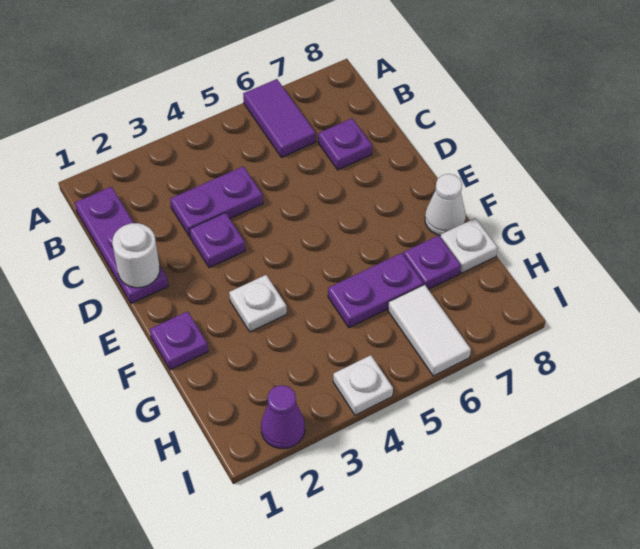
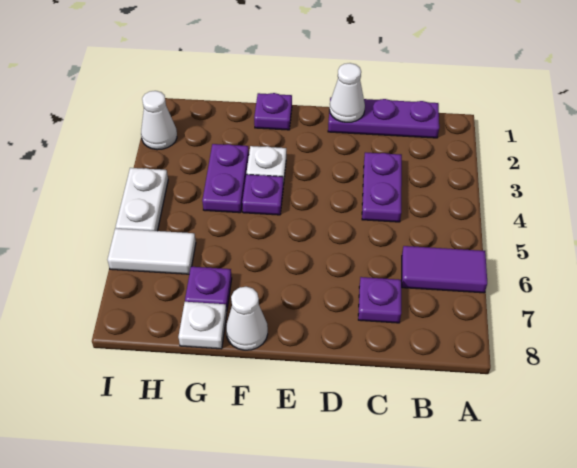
white 1x1 round brick [112,223,160,288] -> white 1x1 cone [329,63,365,122]
purple 1x1 plate [189,213,245,268] -> purple 1x1 plate moved to [242,174,283,215]
purple 1x2 plate [328,253,424,328] -> purple 1x2 plate moved to [202,144,249,213]
purple 1x1 cone [261,385,305,449] -> white 1x1 cone [141,91,177,150]
white 1x1 plate [333,355,393,415] -> white 1x2 plate [116,168,168,231]

